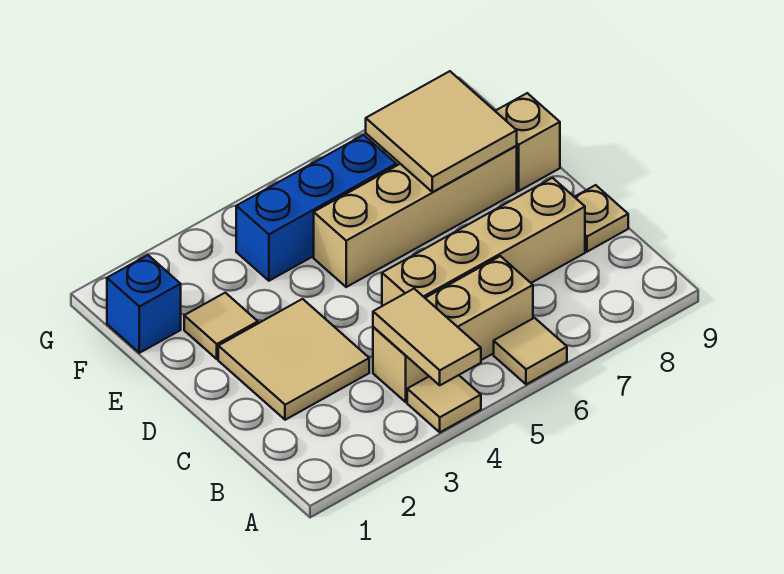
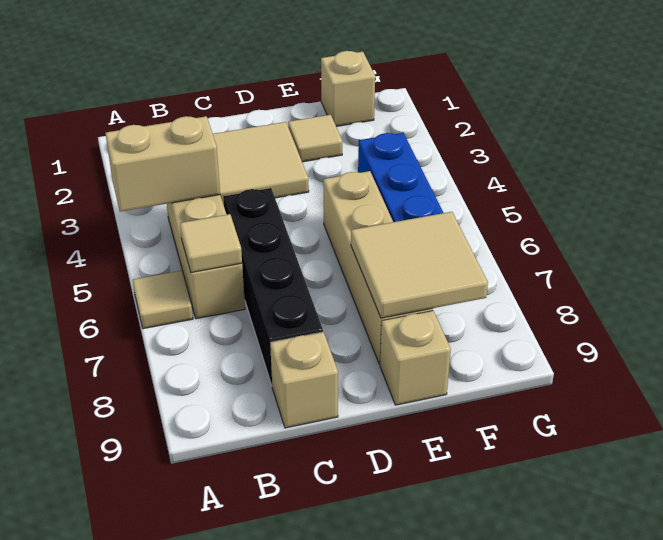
tan 1x1 tile [407,375,481,432] -> tan 1x1 tile moved to [180,214,242,272]
tan 1x2 tile [373,289,481,385] -> tan 1x2 brick [106,116,220,212]
tan 1x4 brick [382,178,585,306] -> black 1x4 brick [223,188,323,385]
tan 1x1 plate [575,185,628,252] -> tan 1x1 brick [270,332,338,428]
blue 1x1 brick [107,255,181,353] -> tan 1x1 brick [321,51,375,126]

